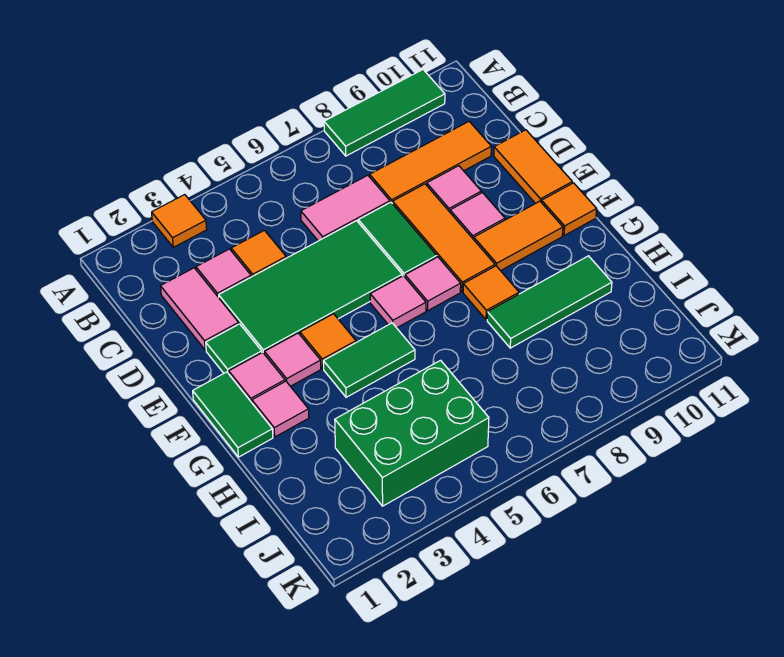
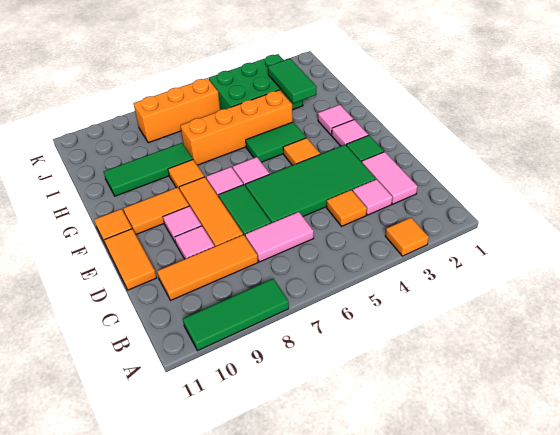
green 1x2 tile [193,372,273,457] -> green 1x2 tile moved to [268,59,317,103]
pink 1x1 tile [265,333,321,386] -> none
none -> orange 1x4 brick [180,90,293,165]
none -> orange 1x3 brick [134,78,220,143]

